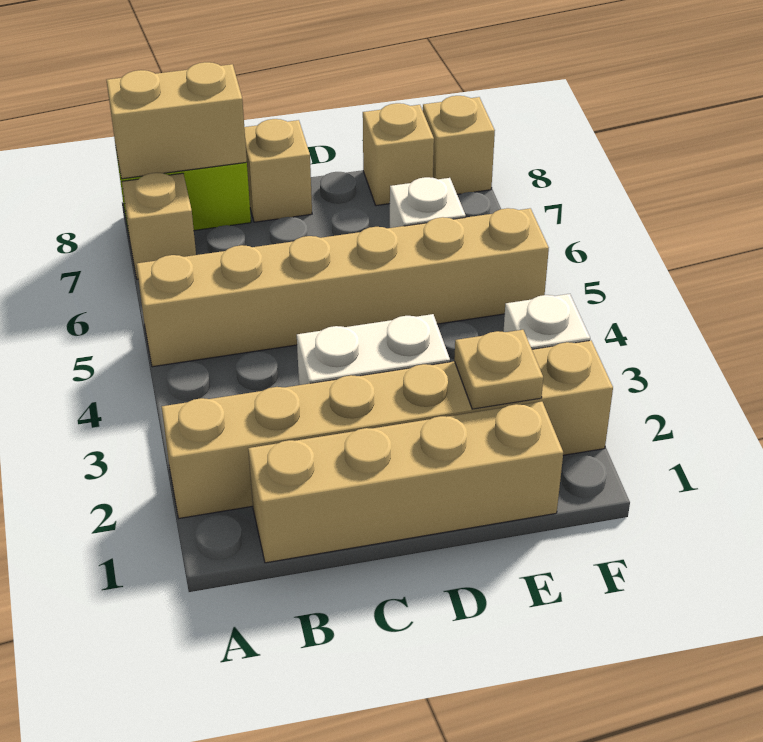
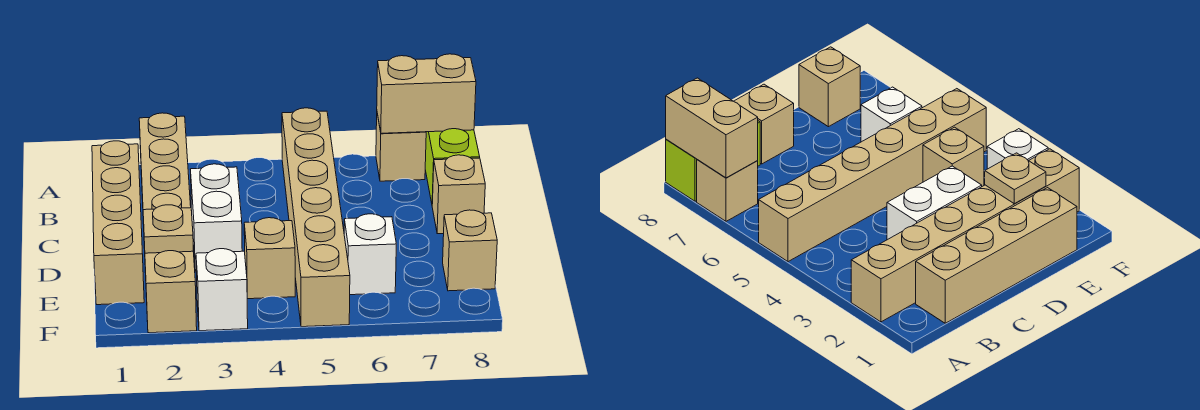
tan 1x2 brick [107,62,247,179] -> tan 1x2 brick turned to [377,54,476,133]
tan 1x1 brick [423,96,495,194] -> tan 1x1 brick moved to [244,218,295,299]

